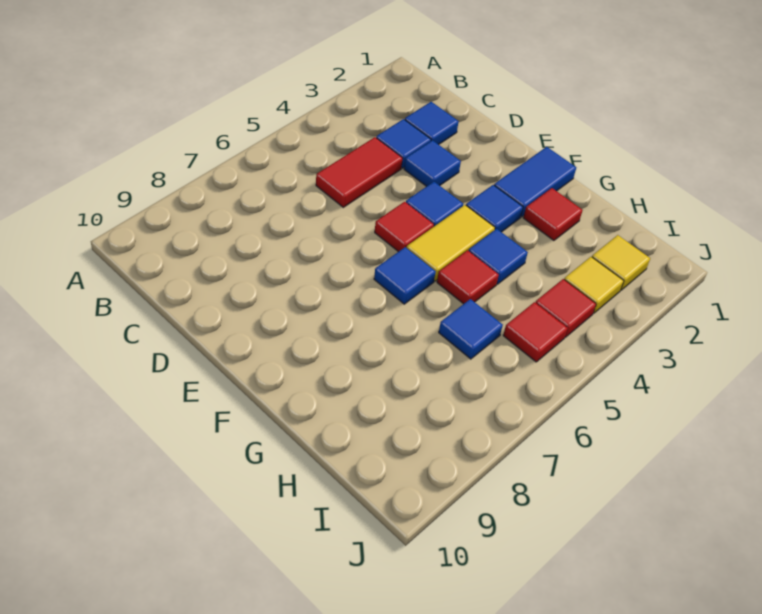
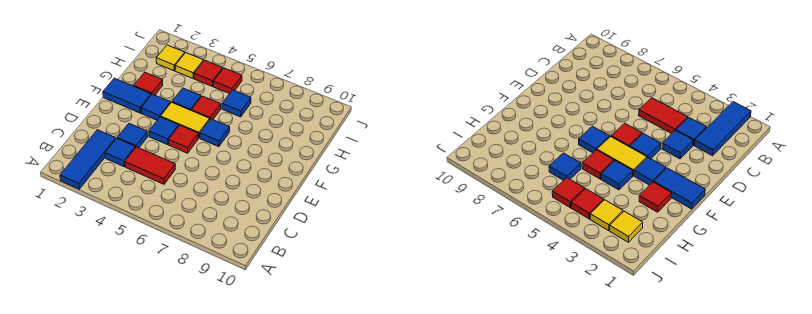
blue 1x1 tile [405,102,459,145] -> blue 1x3 tile [60,130,116,189]

